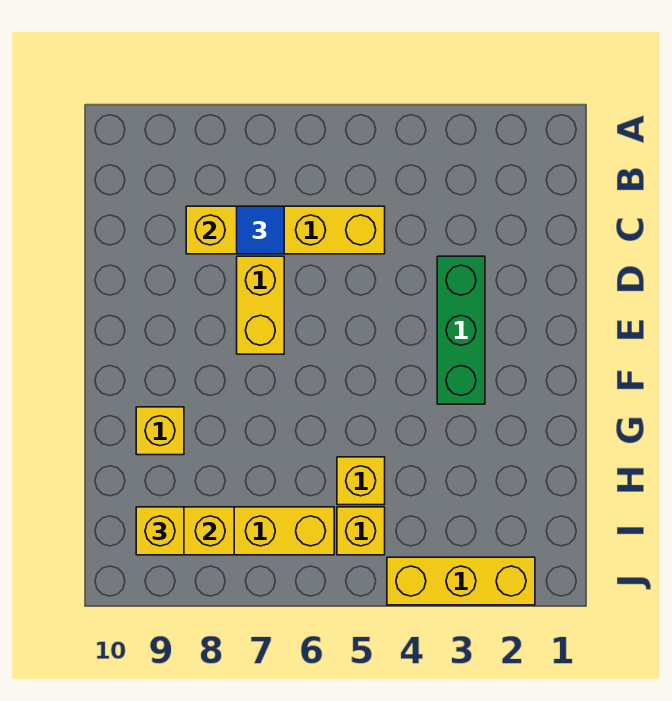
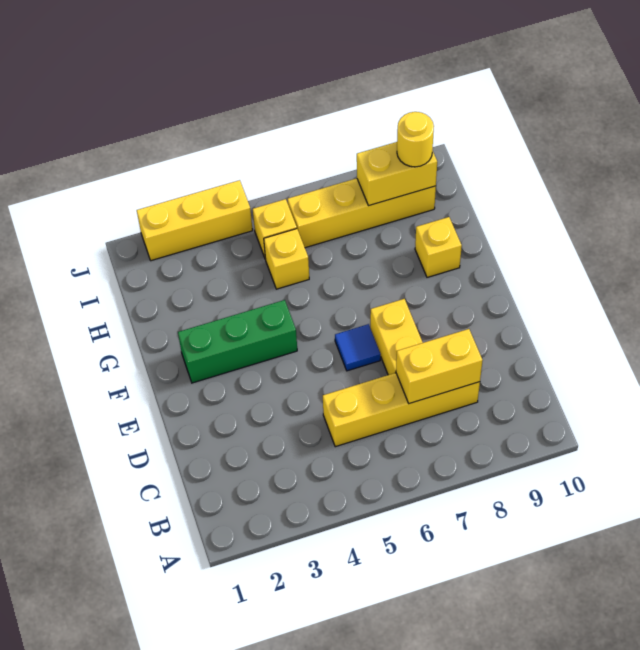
blue 1x1 tile [237,206,284,254] -> blue 1x1 tile moved to [335,324,381,371]
green 1x3 brick [437,256,485,404] -> green 1x3 brick turned to [178,300,297,383]
yellow 1x1 brick [136,507,184,555] -> yellow 1x1 round brick [397,112,434,167]

